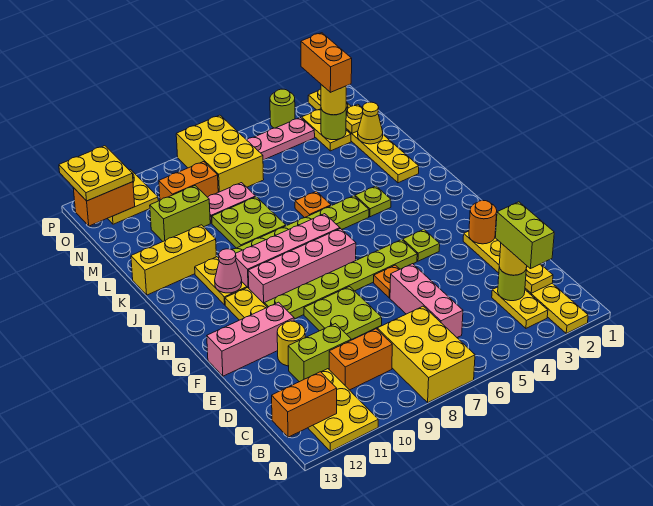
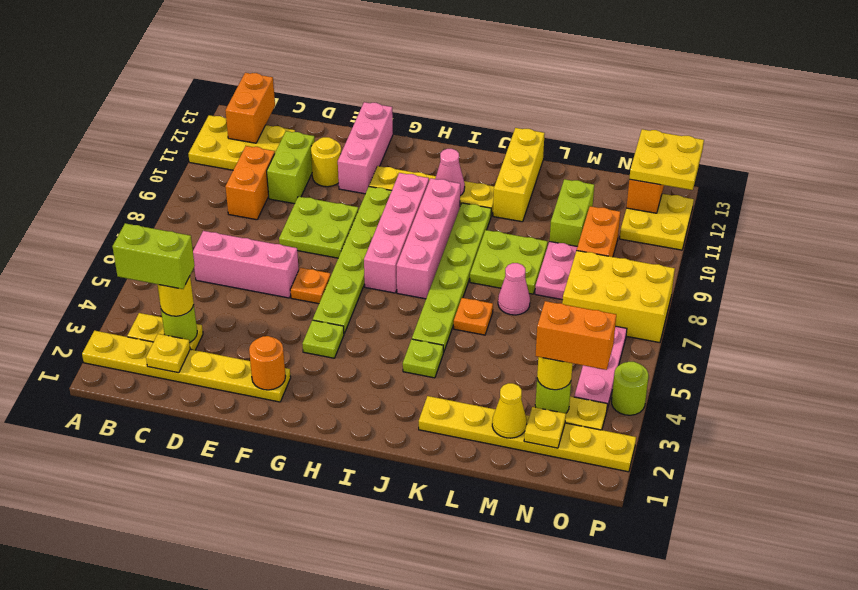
yellow 2x3 brick [377,306,475,402] -> none
none -> pink 1x1 cone [498,263,530,315]

